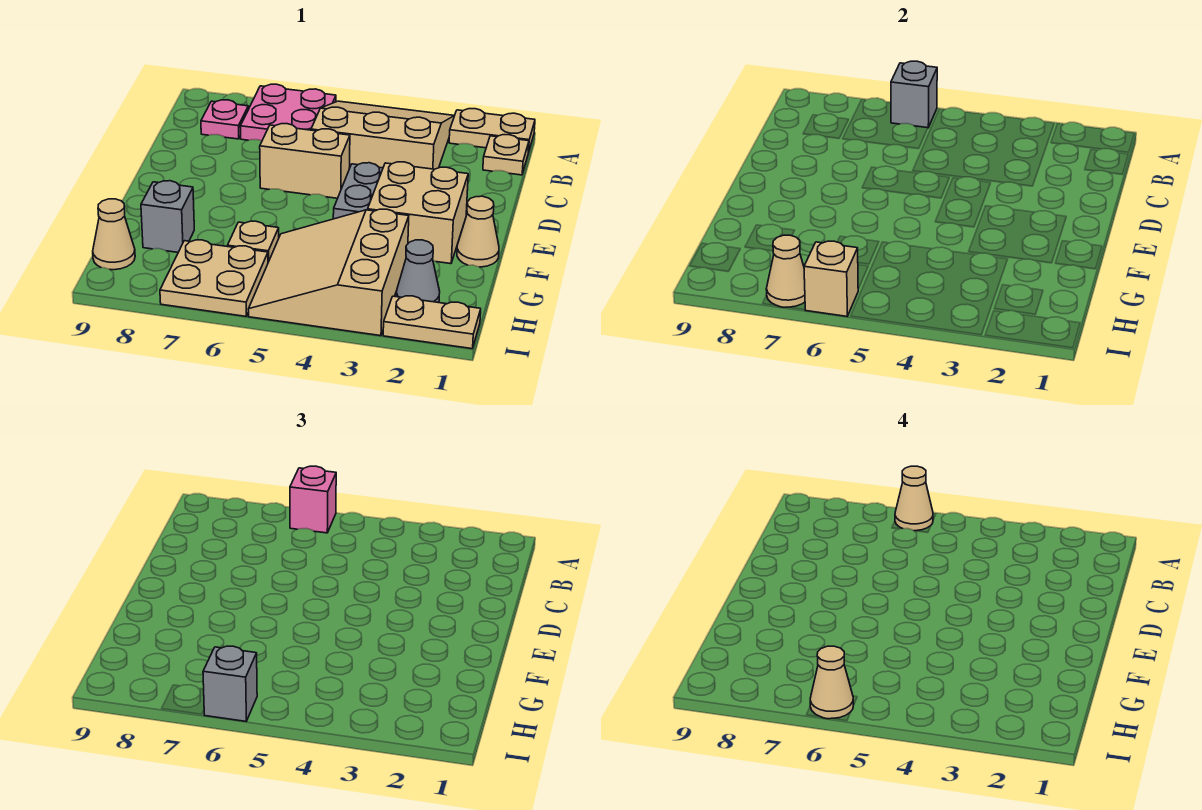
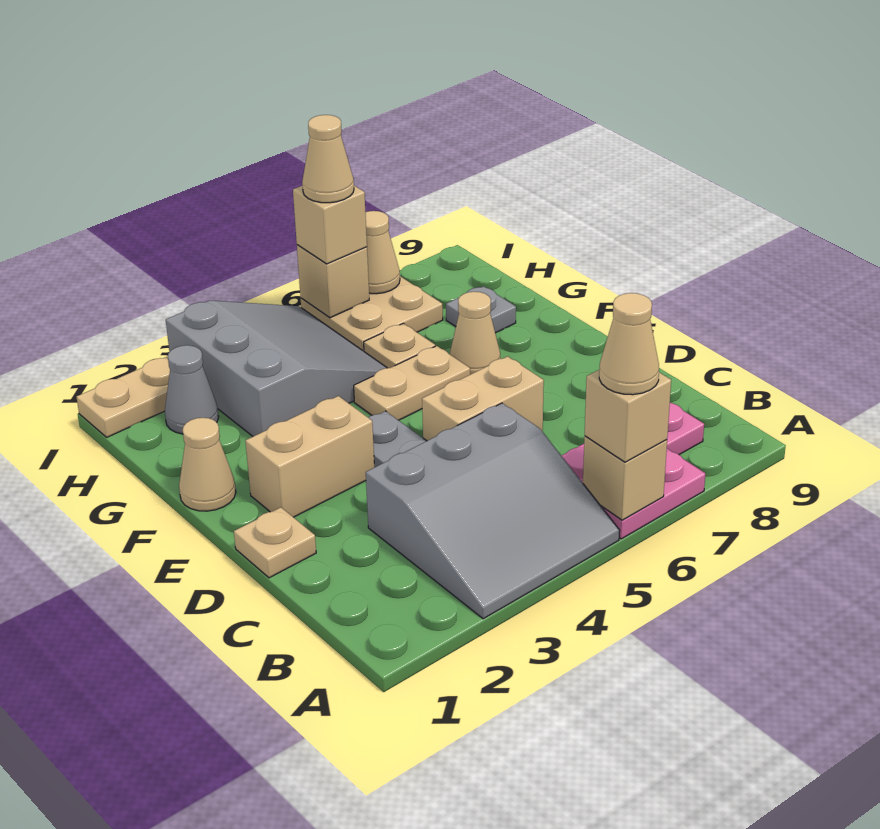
tan 1x2 plate [449,109,535,152] -> tan 1x2 plate moved to [354,346,470,420]
tan 3x3 slope [311,101,454,169] -> grey 3x3 slope [366,403,620,619]
grey 1x1 brick [891,61,937,128] -> tan 1x1 brick [583,436,667,520]
pink 1x1 brick [290,466,336,533] -> tan 1x1 brick [585,369,671,462]
tan 1x1 plate [483,135,529,175] -> tan 1x1 plate moved to [234,507,316,578]
tan 2x2 brick [368,162,468,264] -> tan 1x2 brick [245,396,374,517]
tan 3x3 slope [248,209,409,336] -> grey 3x3 slope [166,300,387,436]
grey 1x1 brick [141,181,194,252] -> grey 1x1 plate [446,286,516,333]
tan 1x1 cone [93,199,135,270] -> tan 1x1 cone moved to [450,292,500,375]
grey 1x1 brick [203,646,257,721] -> tan 1x1 brick [293,185,367,264]

